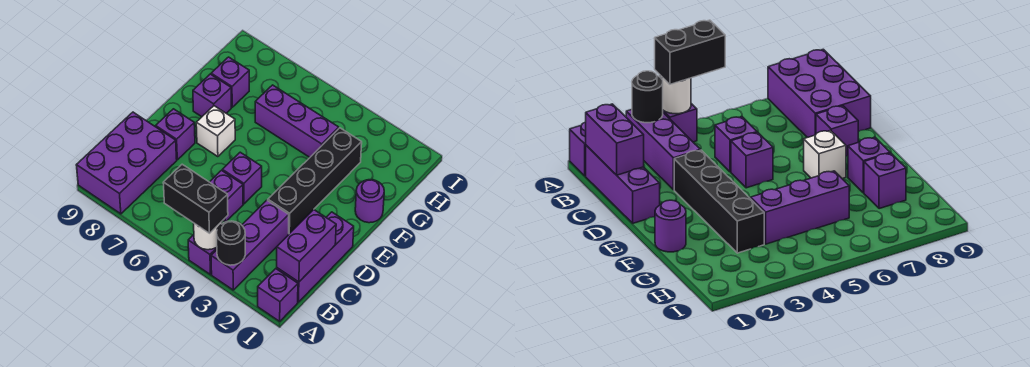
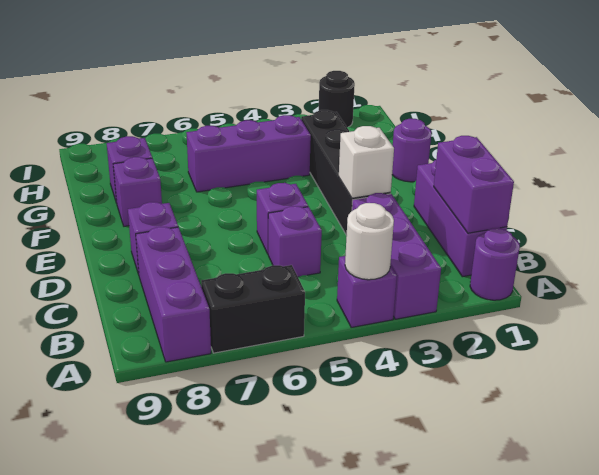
purple 1x1 brick [258,269,298,321] -> purple 1x1 round brick [470,228,520,300]
black 1x1 round brick [217,221,245,265] -> black 1x1 round brick moved to [319,71,355,127]
black 1x2 brick [163,164,228,233] -> black 1x2 brick moved to [201,265,305,353]
purple 2x3 brick [76,112,177,214] -> purple 1x3 brick [136,227,211,362]
white 1x1 brick [196,106,235,157] -> white 1x1 brick moved to [339,126,394,198]

